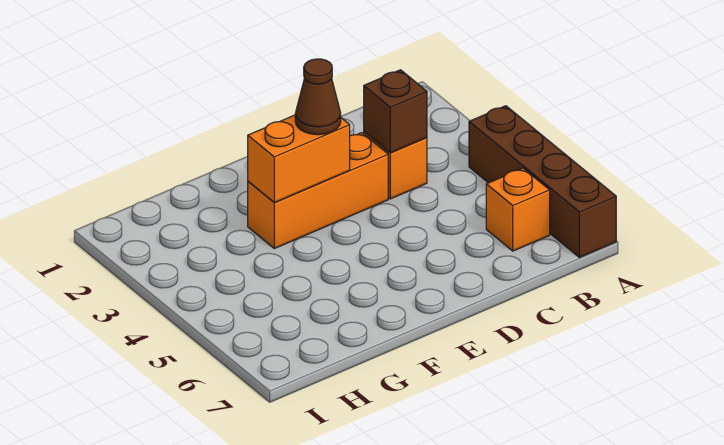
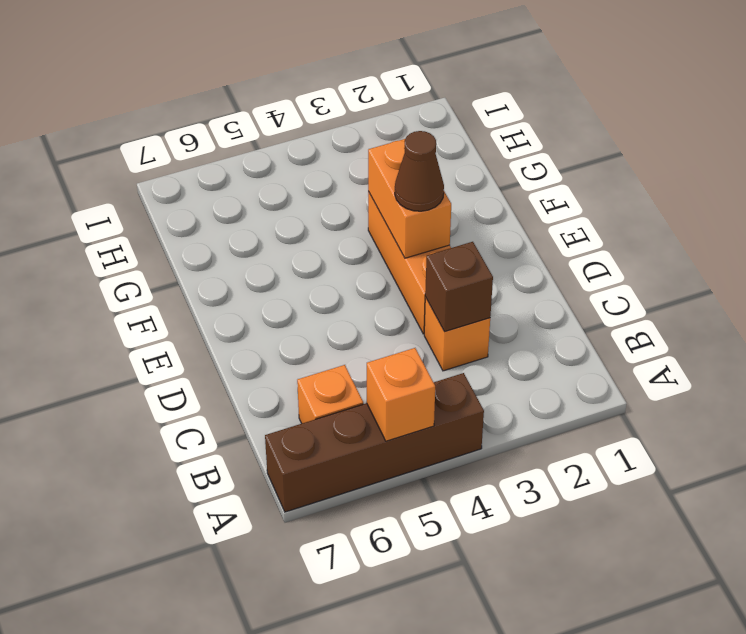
none -> orange 1x1 brick [367,348,435,441]

